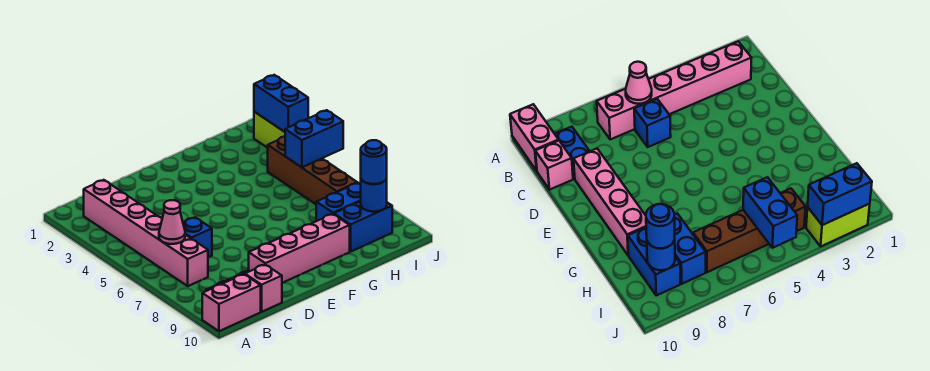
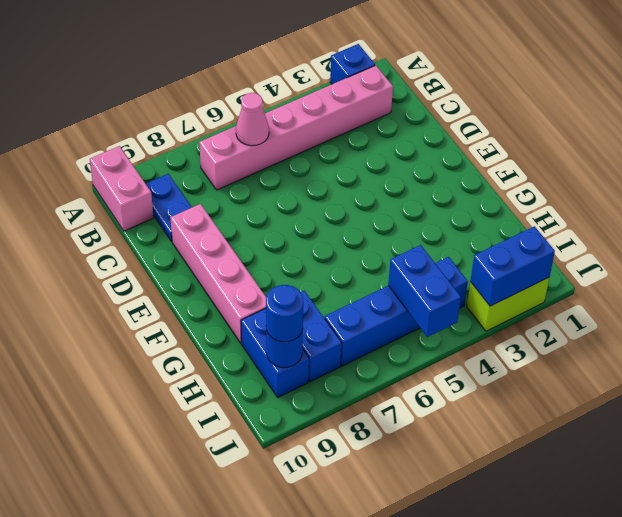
blue 1x1 brick [183,217,212,257] -> blue 1x1 brick moved to [330,44,375,84]
pink 1x1 brick [245,265,282,312] -> none
brown 1x4 brick [268,136,357,204] -> blue 1x4 brick [325,257,468,366]

